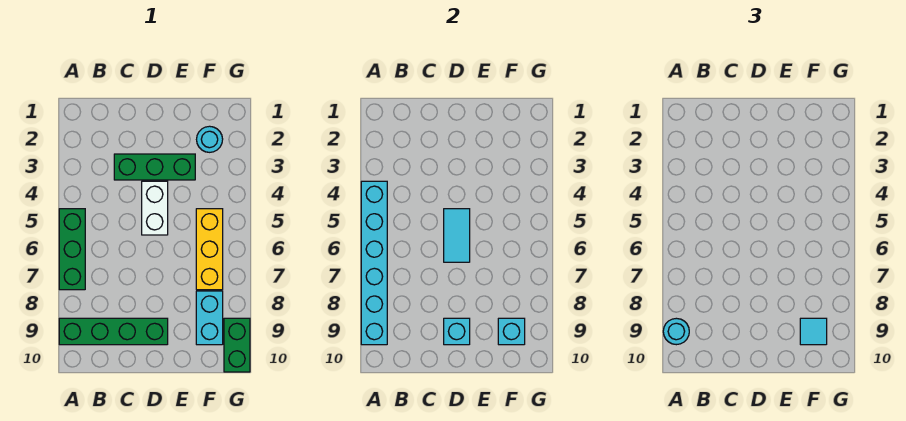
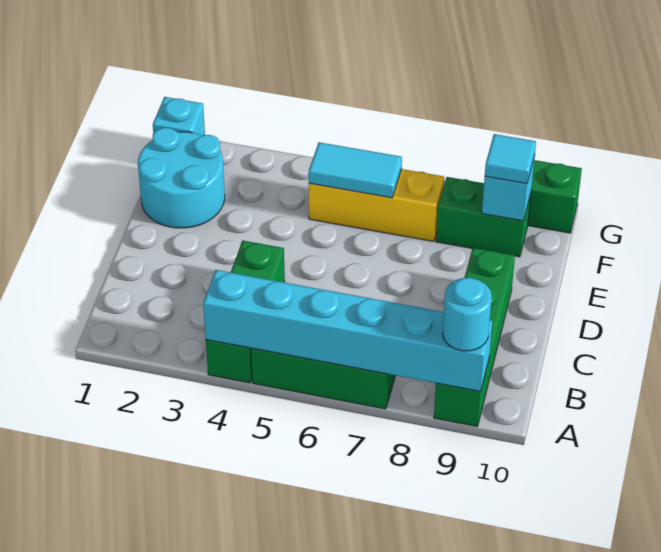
green 1x3 brick [114,154,195,180] -> green 1x3 brick moved to [206,241,285,383]
white 1x2 brick [142,181,168,235] -> none
cyan 1x2 tile [444,209,470,262] -> cyan 1x2 tile moved to [308,142,402,198]
cyan 1x1 brick [444,318,470,345] -> cyan 1x1 brick moved to [153,97,205,136]
cyan 1x1 round brick [197,126,223,152] -> cyan 2x2 round brick [138,128,225,228]
cyan 1x2 brick [196,291,223,345] -> green 1x2 brick [436,177,531,257]

